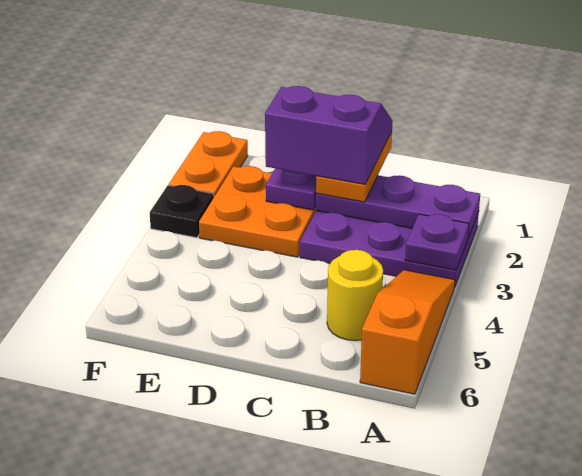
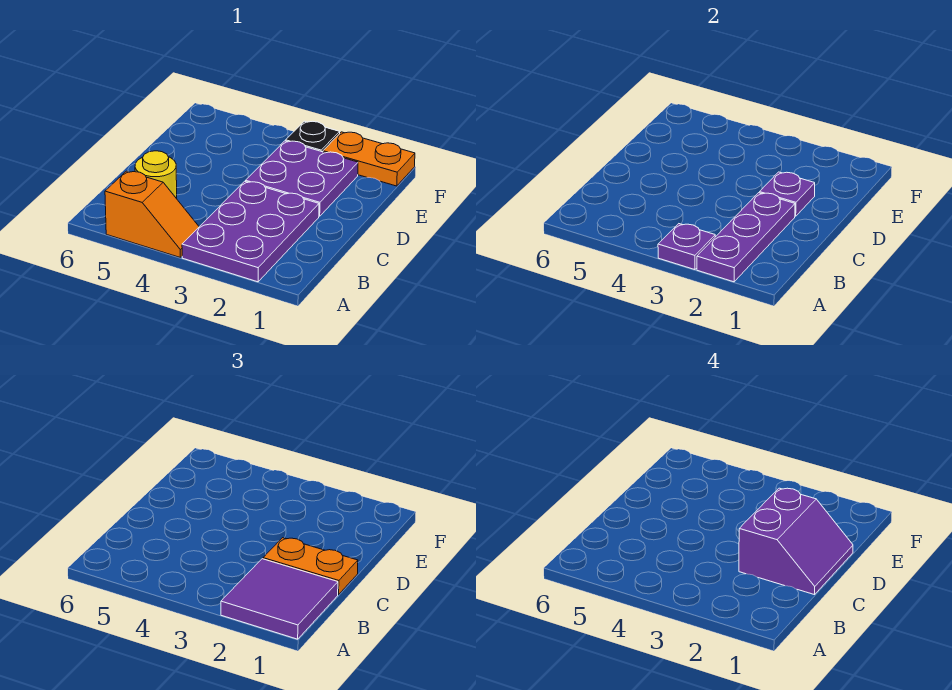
none -> purple 2x2 tile [221,559,338,639]
orange 1x3 slope [360,270,455,394] -> orange 1x2 slope [105,171,199,257]
orange 2x2 plate [199,166,316,257] -> purple 2x2 plate [246,141,358,216]

